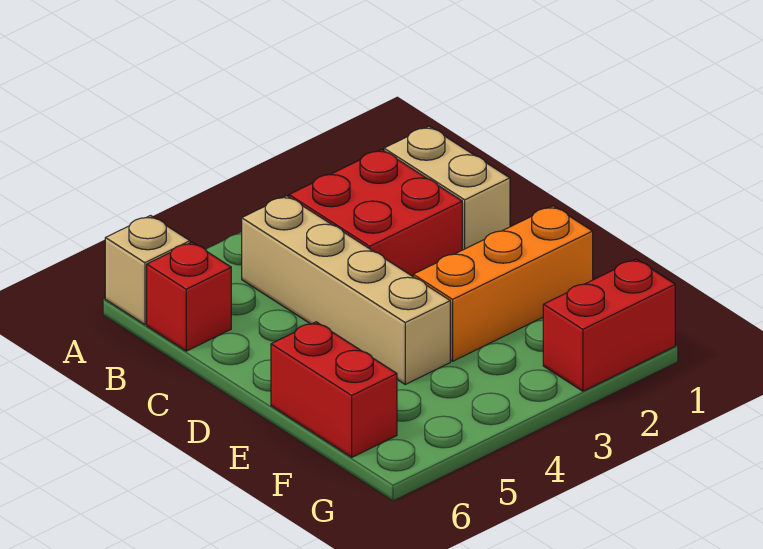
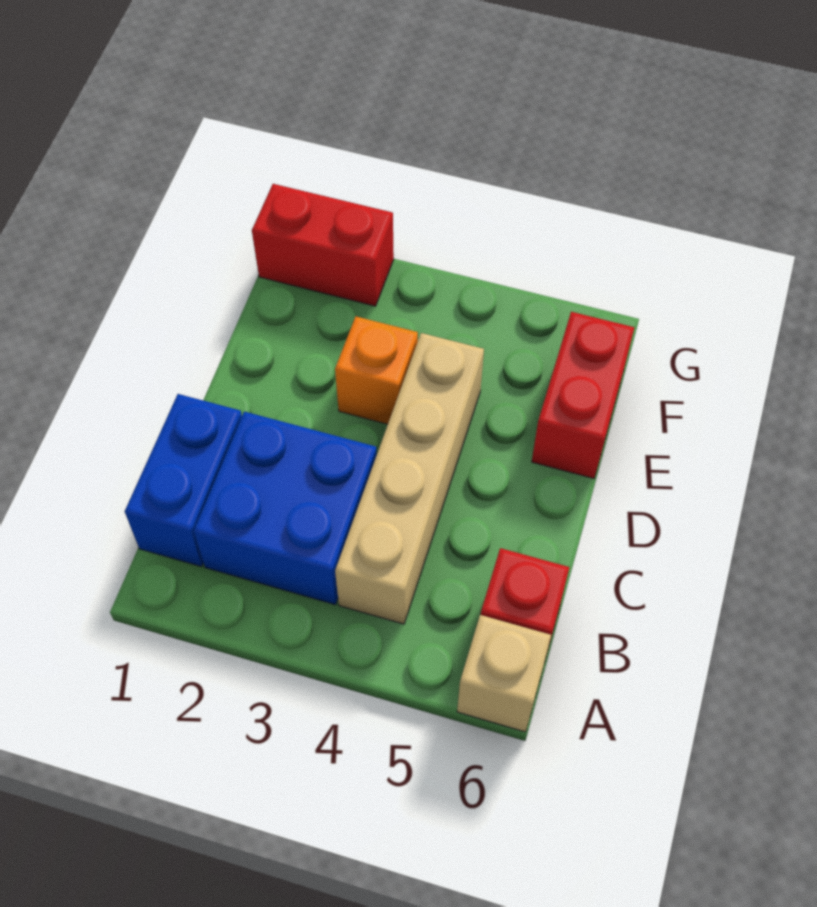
tan 1x2 brick [384,126,510,250] -> blue 1x2 brick [125,394,242,567]
red 2x2 brick [289,149,462,276] -> blue 2x2 brick [194,412,377,605]
orange 1x3 brick [413,206,593,361] -> orange 1x1 brick [335,317,418,424]

